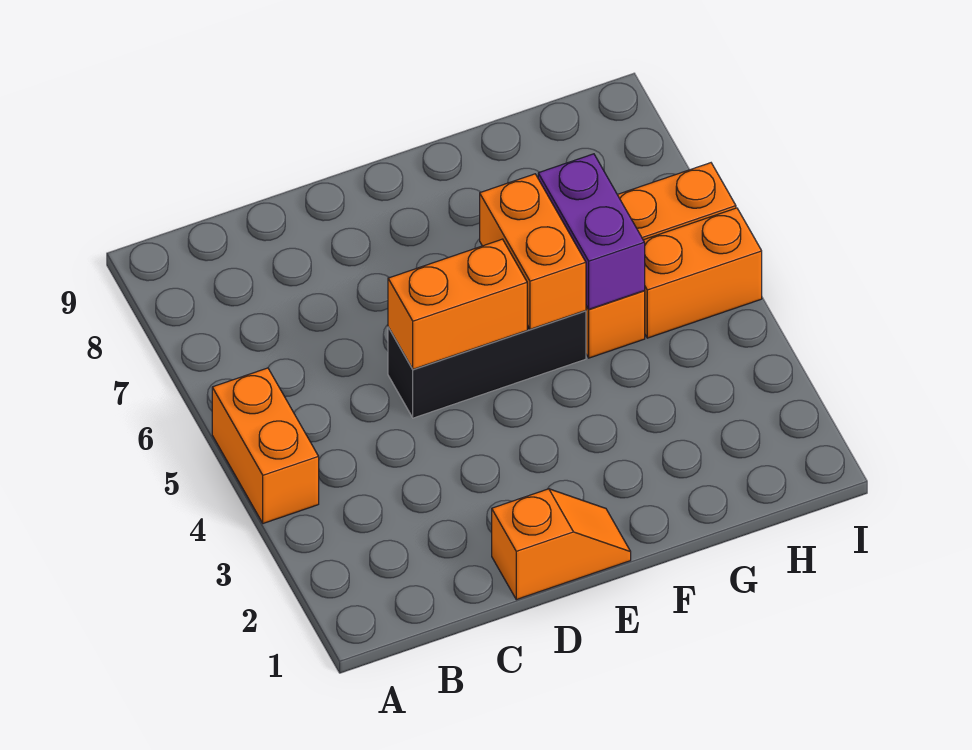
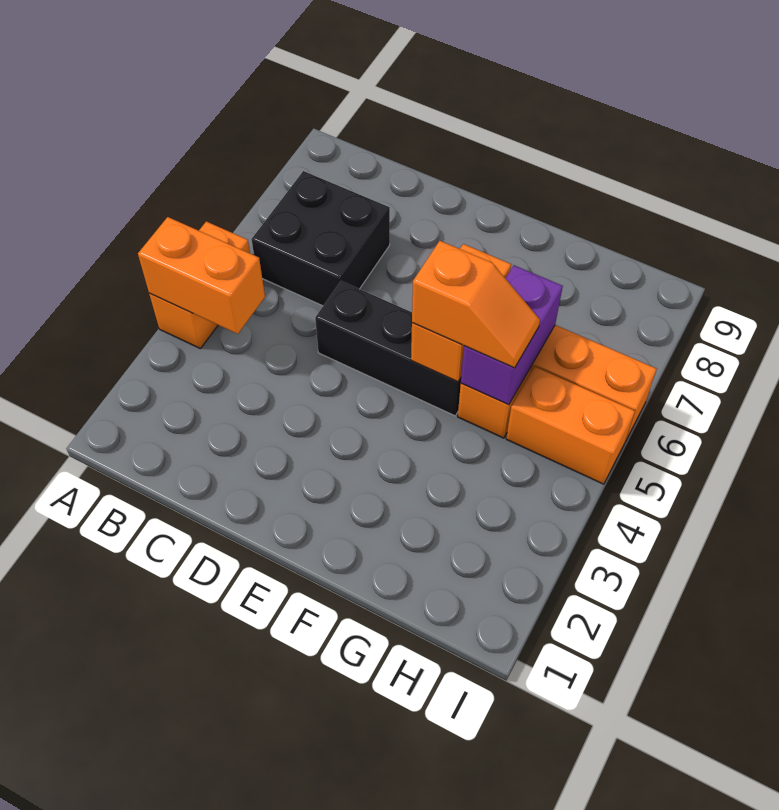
none -> black 2x2 brick [251,171,390,306]
orange 1x2 slope [492,489,631,600] -> orange 1x2 slope moved to [412,241,540,368]
orange 1x2 brick [388,239,527,369] -> orange 1x2 brick moved to [138,217,265,334]

